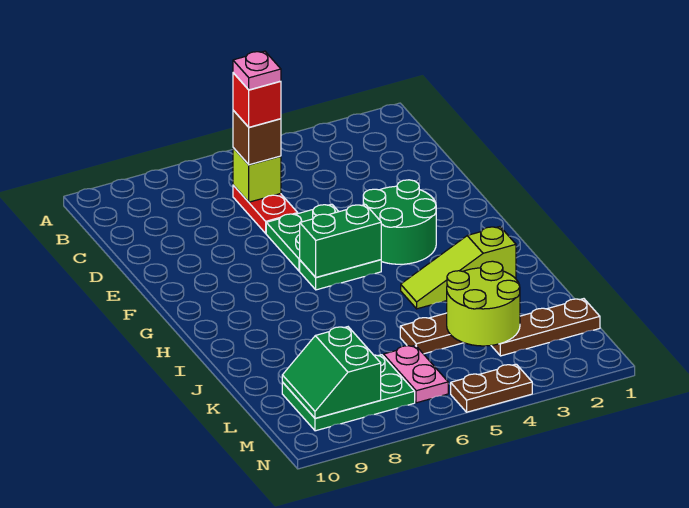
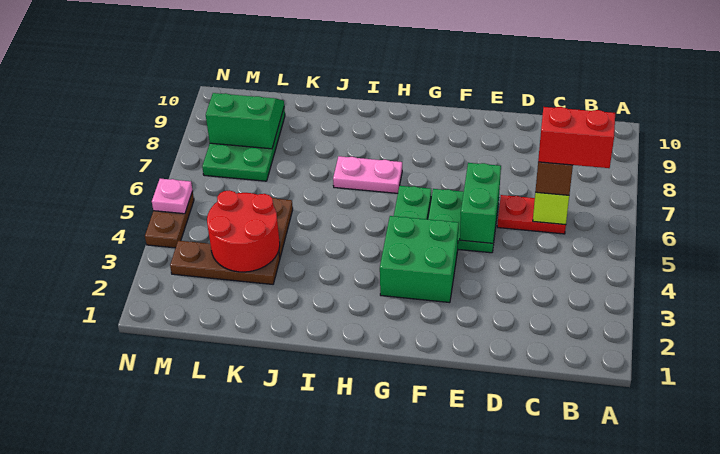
red 1x1 brick [233,73,281,127] -> red 1x2 brick [538,107,615,168]
pink 1x1 plate [233,51,281,90] -> pink 1x1 plate moved to [152,179,193,214]
green 2x2 round brick [363,180,436,264] -> green 2x2 brick [380,216,459,303]
green 1x2 brick [300,204,381,277] -> green 1x2 brick moved to [460,163,501,243]
lime 1x3 slope [401,227,516,309] -> none
lime 2x2 round brick [447,261,520,346] -> red 2x2 round brick [207,190,280,272]
brown 1x3 plate [491,299,600,356] -> brown 1x3 plate turned to [170,241,280,284]
pink 1x2 plate [383,345,448,403] -> pink 1x2 plate moved to [333,156,402,193]

